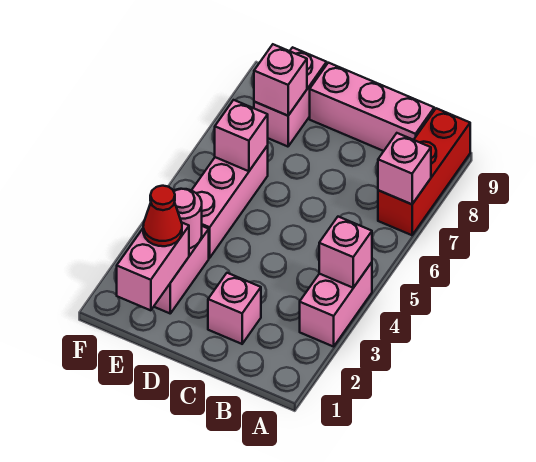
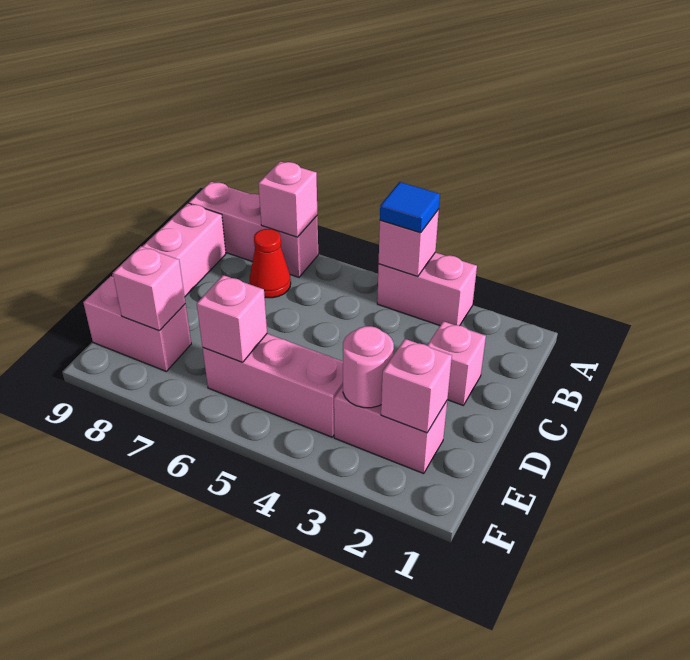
none -> blue 1x1 tile [380,182,440,233]
red 1x3 brick [378,108,470,235] -> pink 1x3 brick [189,182,318,277]
pink 1x2 brick [117,223,189,310] -> pink 1x1 brick [381,339,452,433]
red 1x1 cone [143,186,182,246] -> red 1x1 cone moved to [250,229,291,298]

